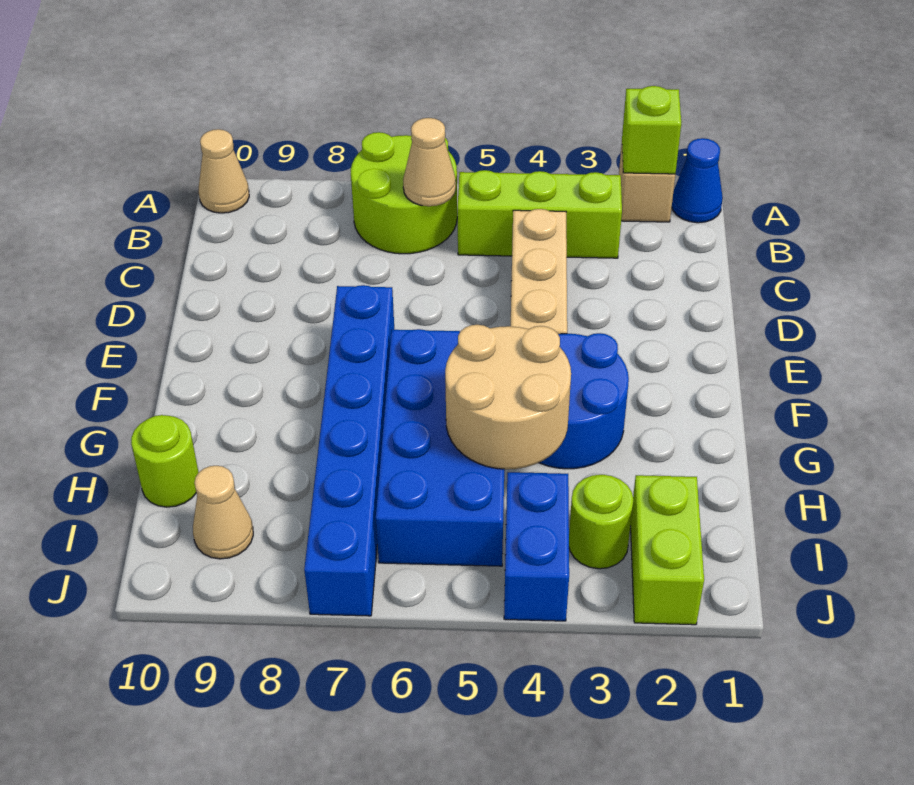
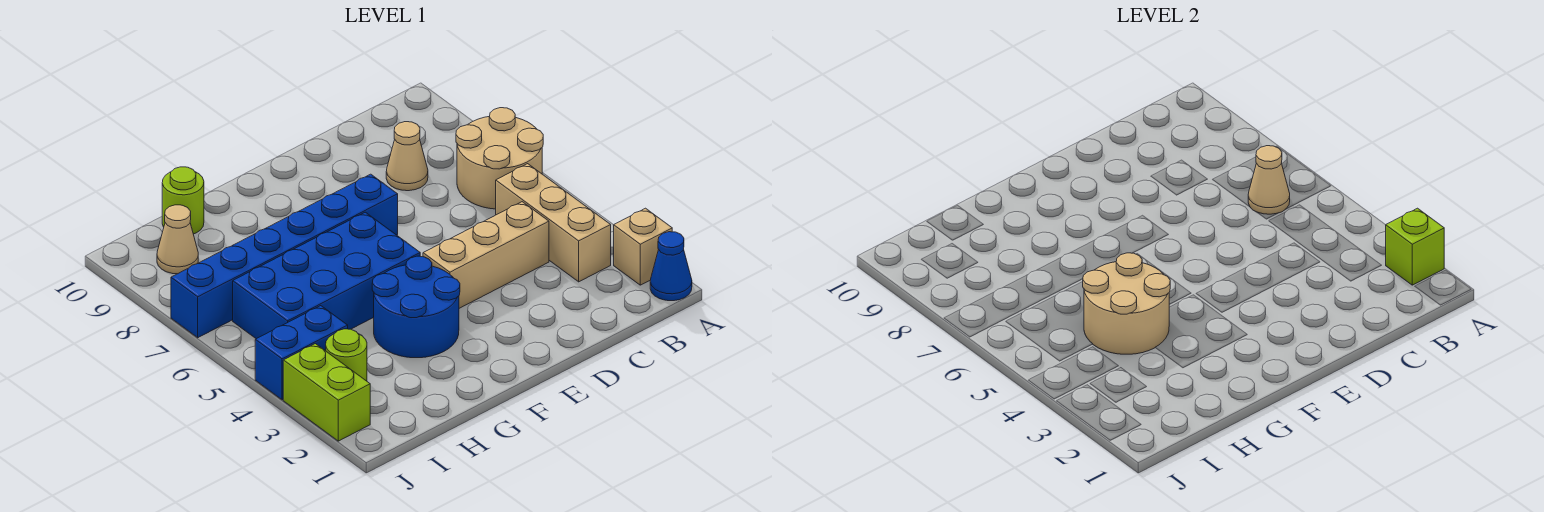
lime 2x2 round brick [351,132,457,254] -> tan 2x2 round brick [456,108,543,209]
tan 1x1 cone [199,129,249,213] -> tan 1x1 cone moved to [386,122,428,191]
lime 1x3 brick [458,170,622,258] -> tan 1x3 brick [496,164,611,282]
lime 1x2 brick [631,475,704,625] -> lime 1x2 brick turned to [283,344,370,441]

